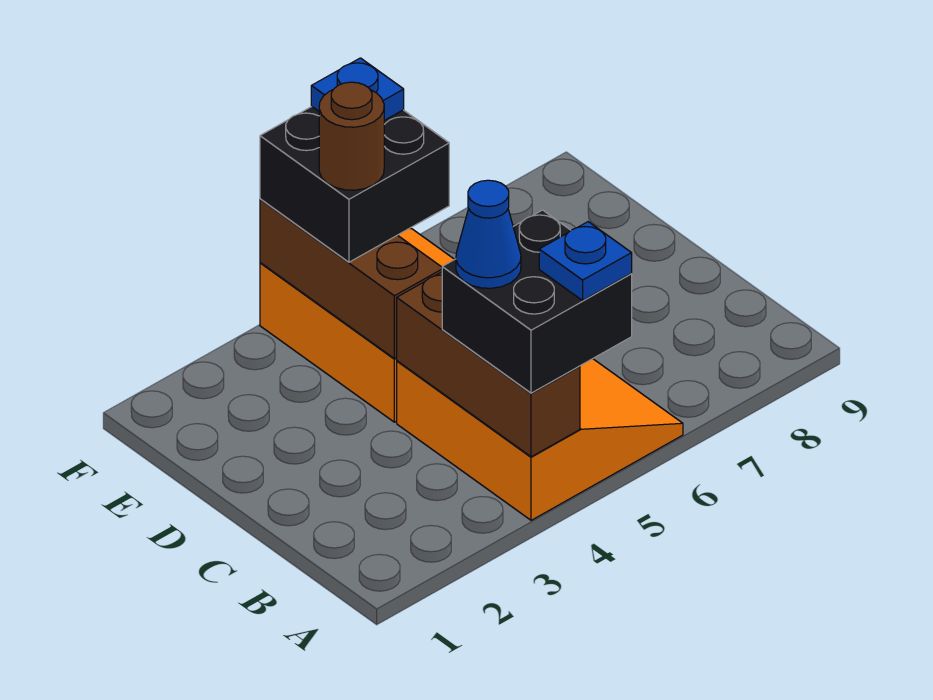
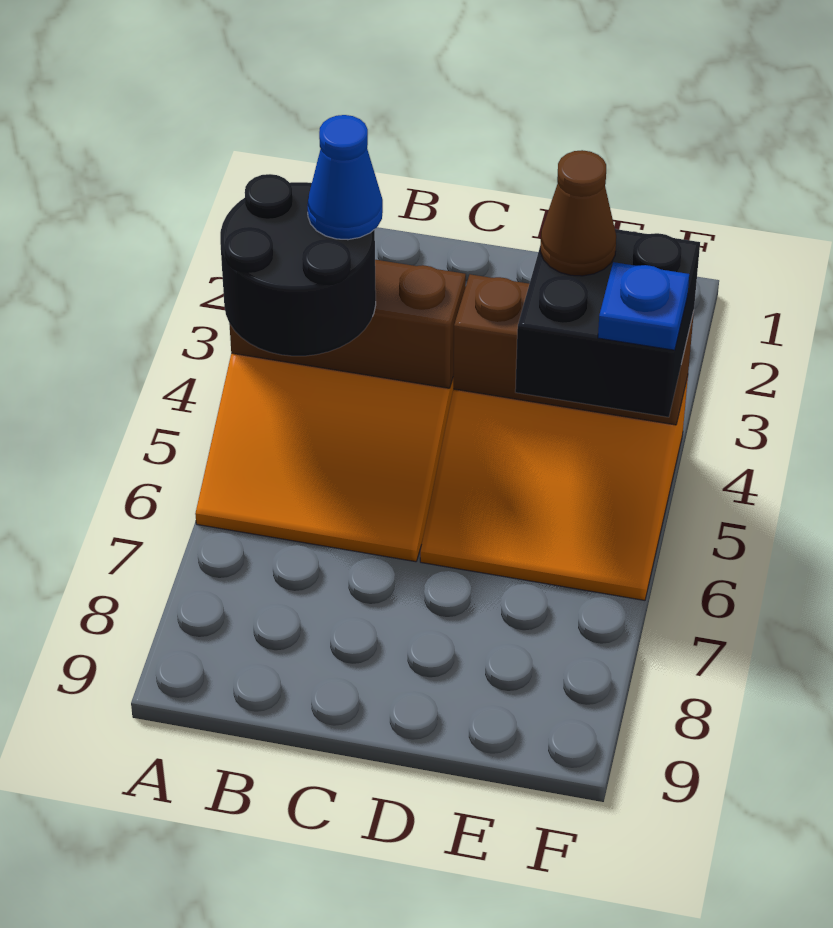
black 2x2 brick [442,210,632,393] -> black 2x2 round brick [220,174,376,356]
blue 1x1 plate [539,222,632,300] -> none
brown 1x1 round brick [319,82,384,190] -> brown 1x1 cone [540,150,616,276]

